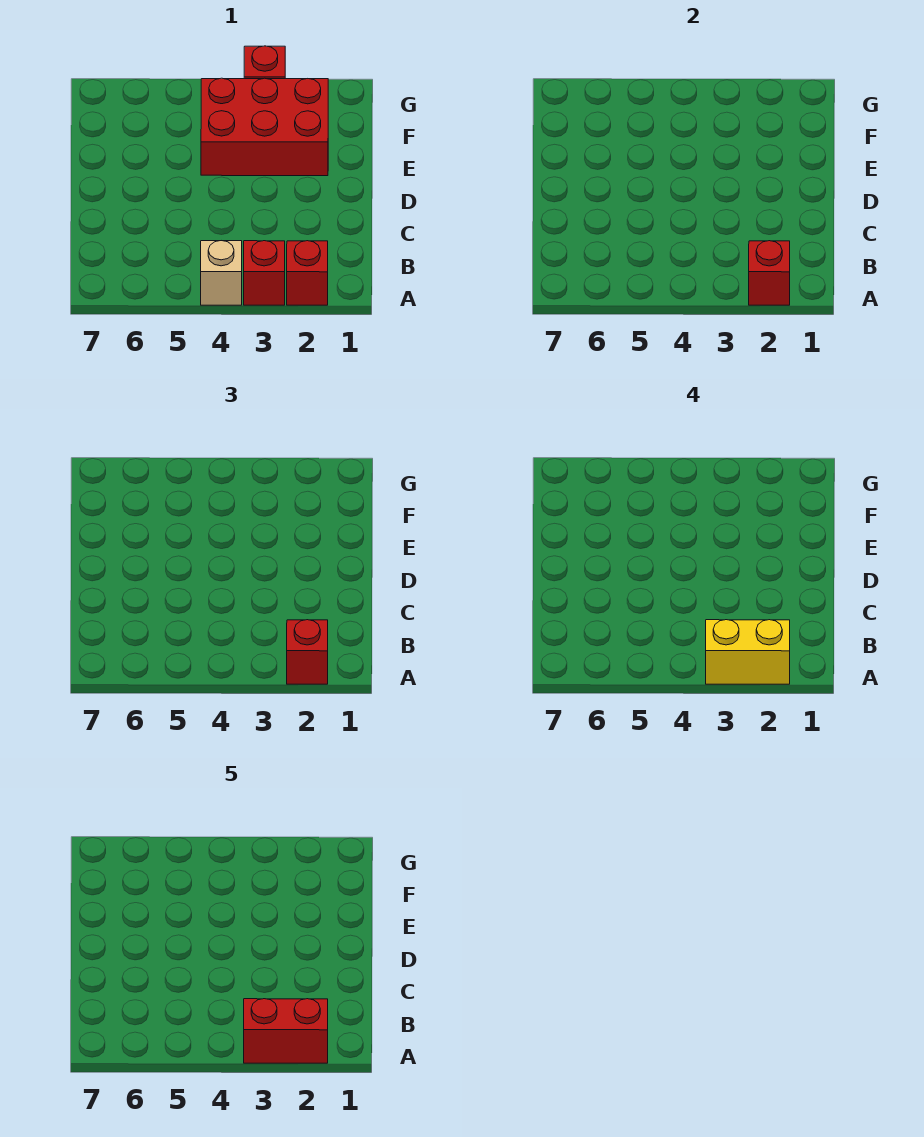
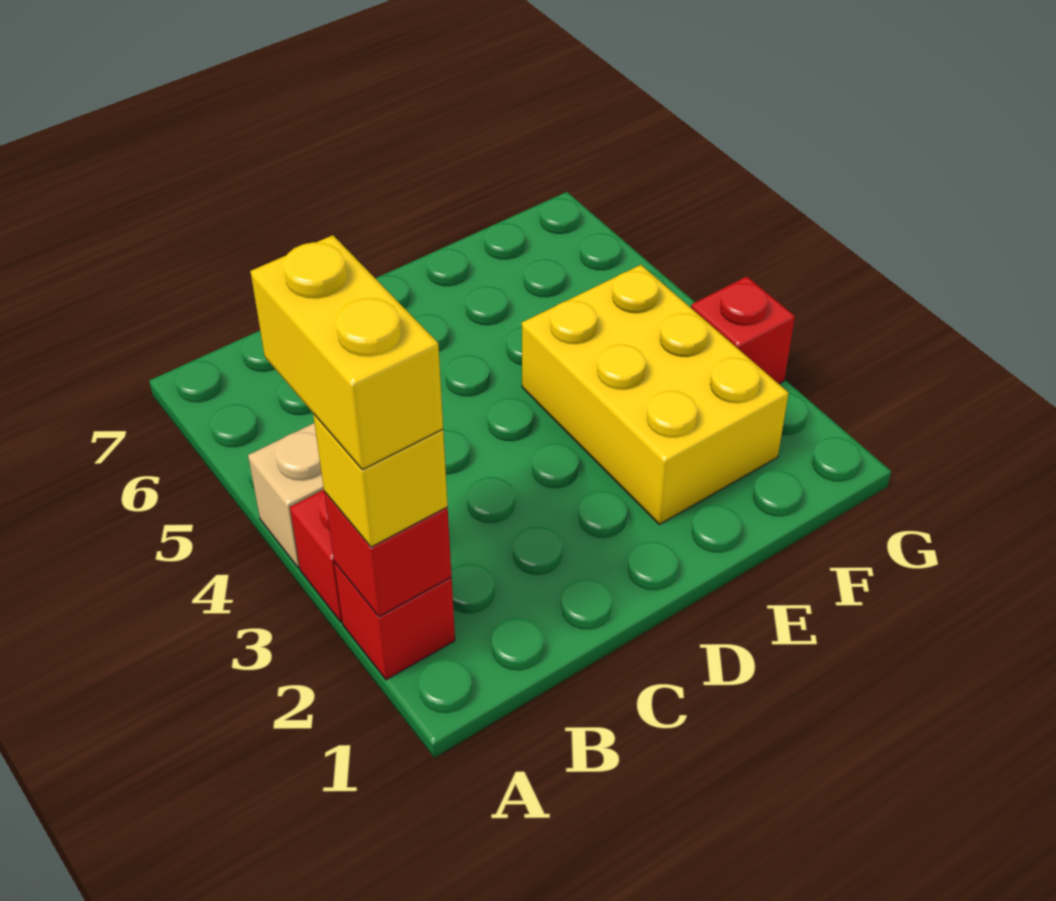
red 1x1 brick [287,620,328,684] -> yellow 1x1 brick [313,414,448,547]
red 1x2 brick [244,999,328,1063] -> none
red 2x3 brick [201,78,328,176] -> yellow 2x3 brick [522,265,789,524]

